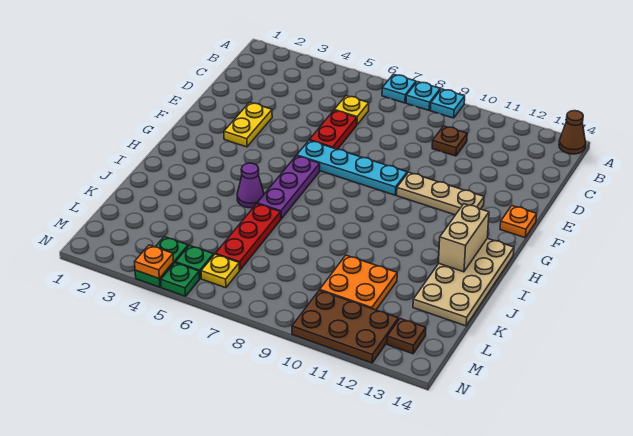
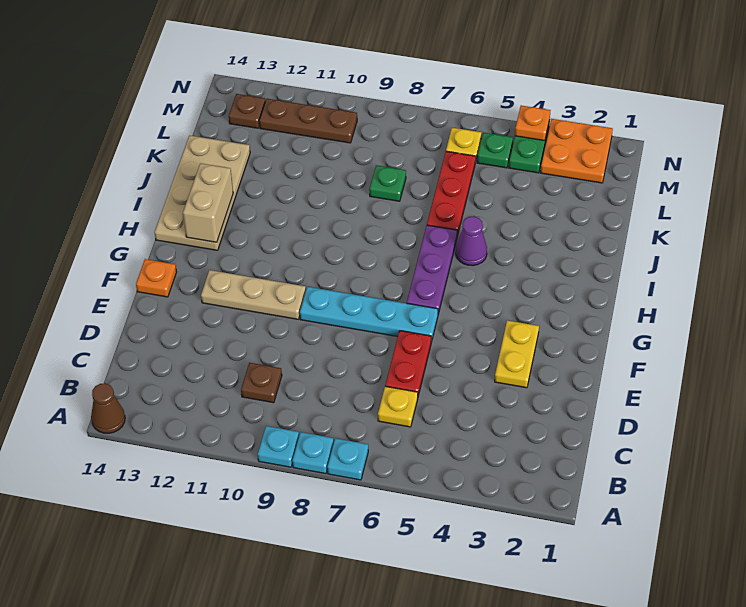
orange 2x2 plate [320,255,397,310] -> orange 2x2 plate moved to [540,119,613,183]
brown 2x3 plate [292,290,398,363] -> brown 1x3 plate [259,99,357,143]
green 1x1 plate [161,263,200,296] -> green 1x1 plate moved to [369,165,406,201]

